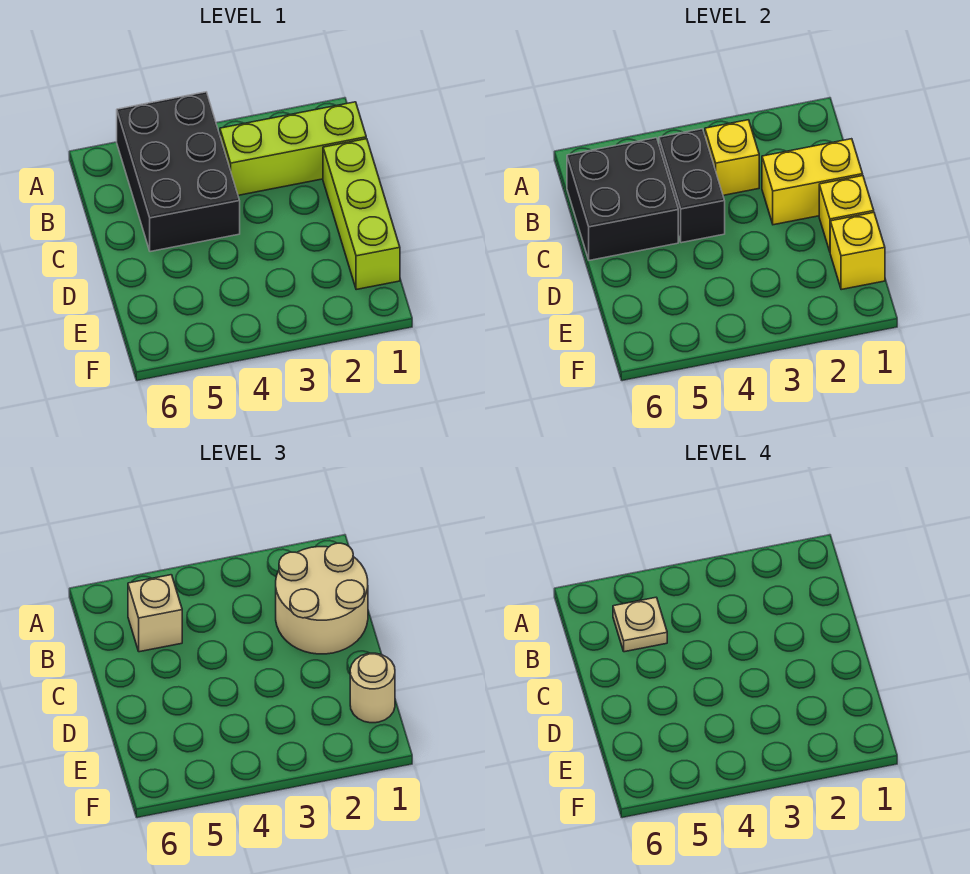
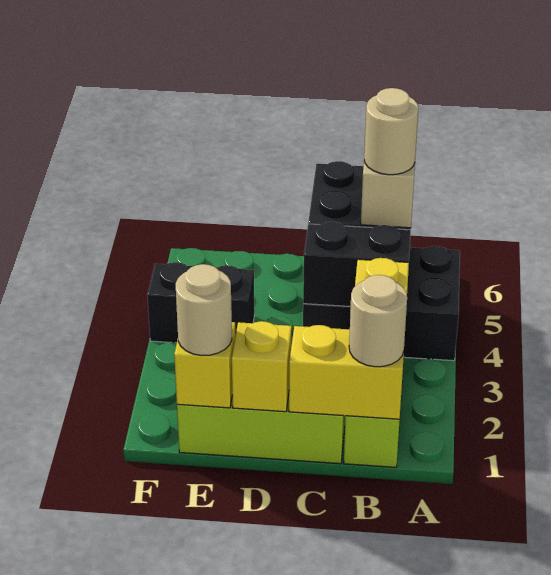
tan 2x2 round brick [276,543,368,654] -> tan 1x1 round brick [349,275,407,367]
tan 1x1 plate [613,597,667,652] -> tan 1x1 round brick [364,88,418,175]
yellow 1x2 brick [762,139,863,225] -> yellow 1x2 brick turned to [289,325,404,419]
none -> black 1x2 brick [147,262,254,343]

